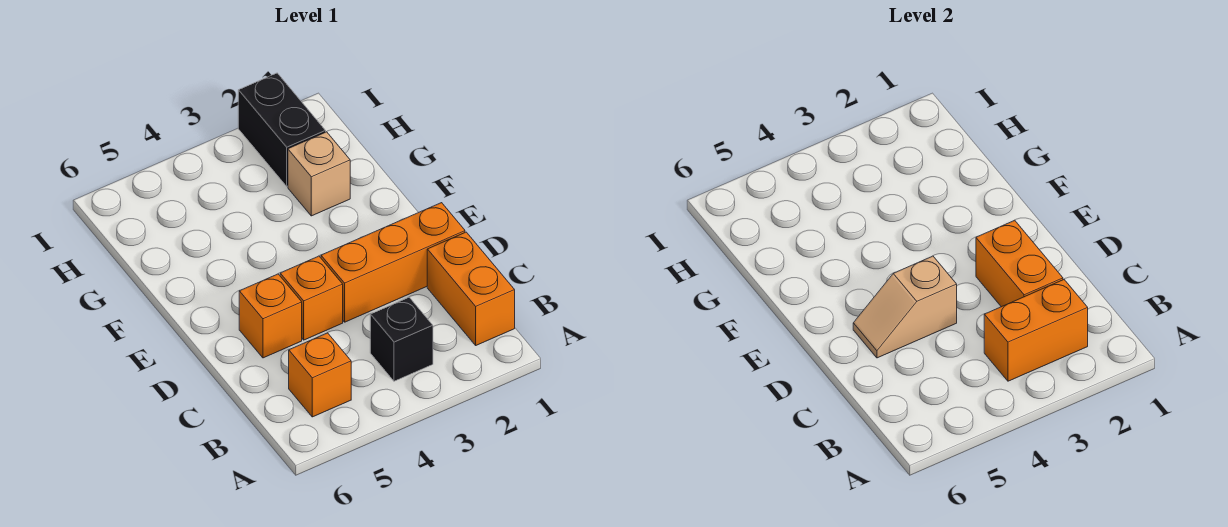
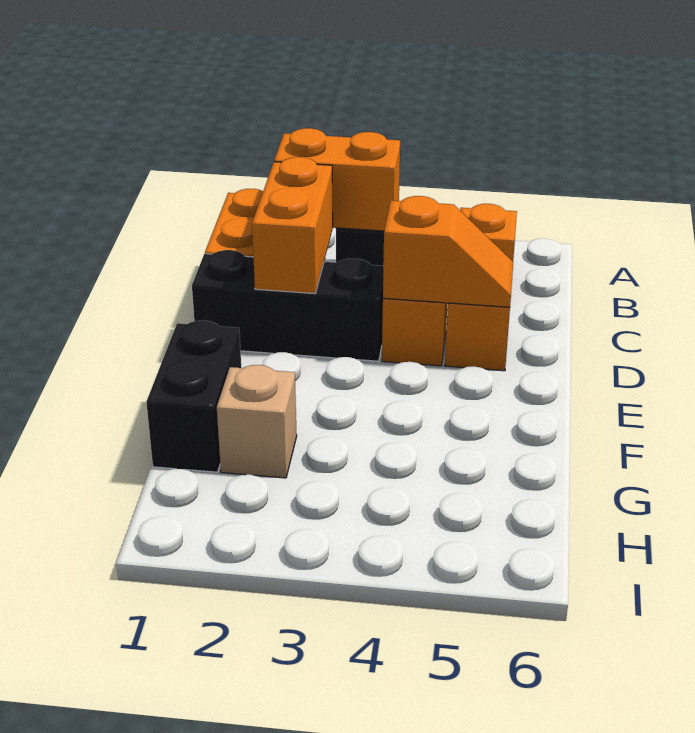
orange 1x3 brick [321,203,465,322] -> black 1x3 brick [192,250,383,361]
tan 1x2 slope [853,256,957,358] -> orange 1x2 slope [383,196,513,307]
black 1x2 brick [238,73,326,186] -> black 1x2 brick moved to [146,320,241,472]

